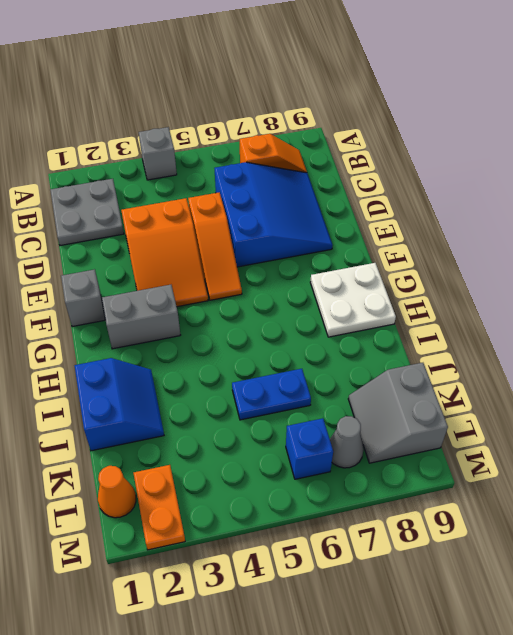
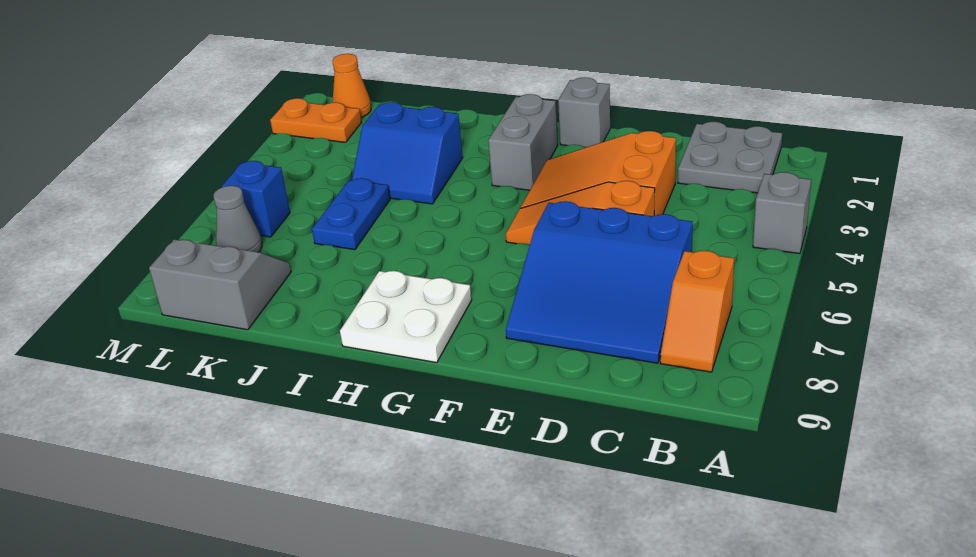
blue 2x2 slope [75,358,164,451] -> blue 2x2 slope moved to [352,102,463,204]

